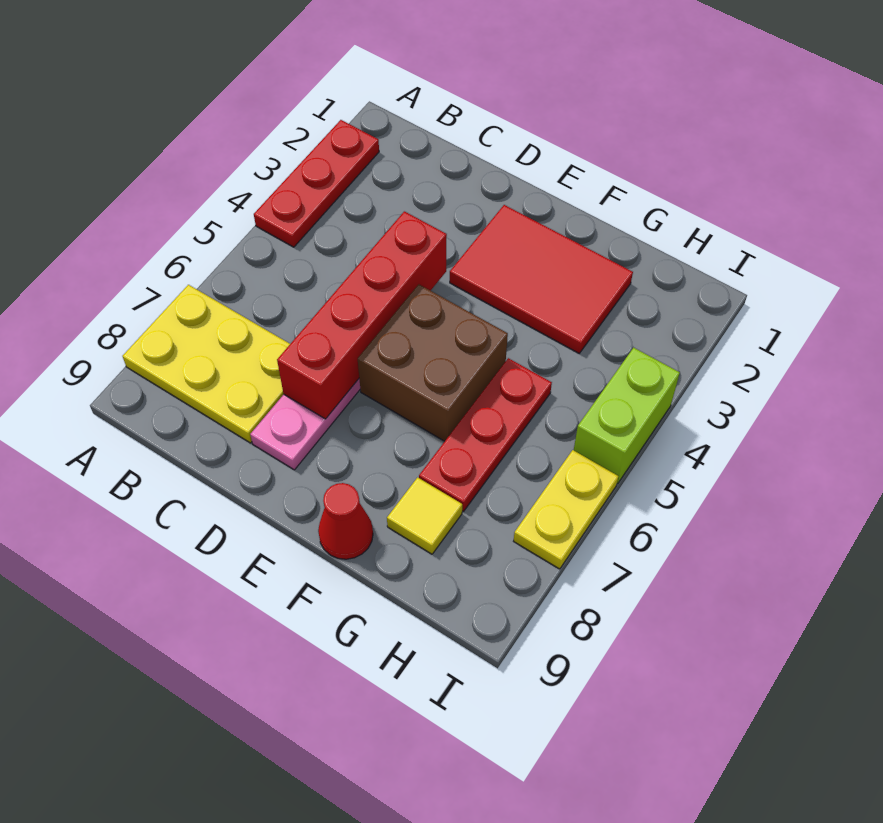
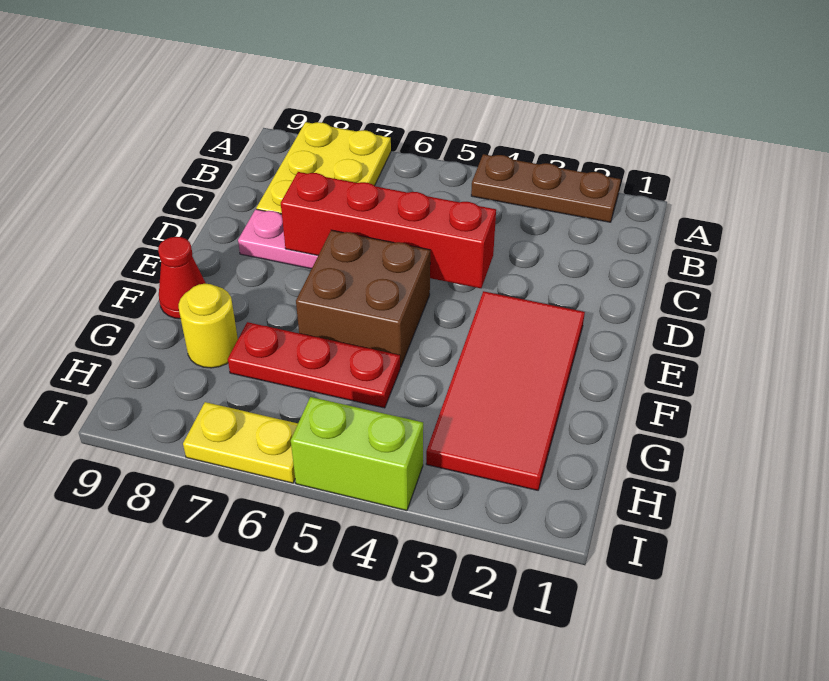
red 1x3 plate [254,120,379,247] -> brown 1x3 plate [471,154,621,222]
red 2x3 tile [450,205,633,353] -> red 2x4 tile [426,291,585,490]
yellow 1x1 tile [387,477,462,554] -> yellow 1x1 round brick [179,284,238,368]

